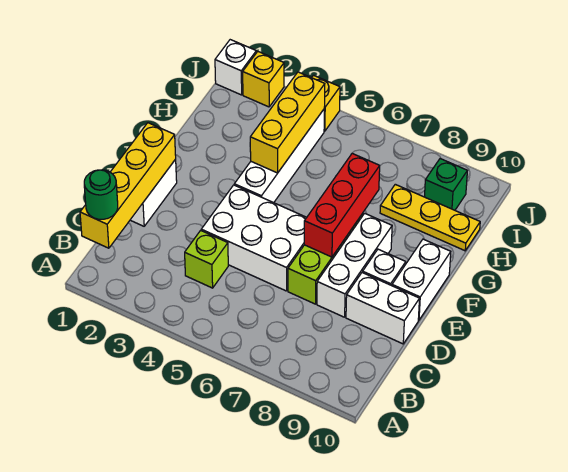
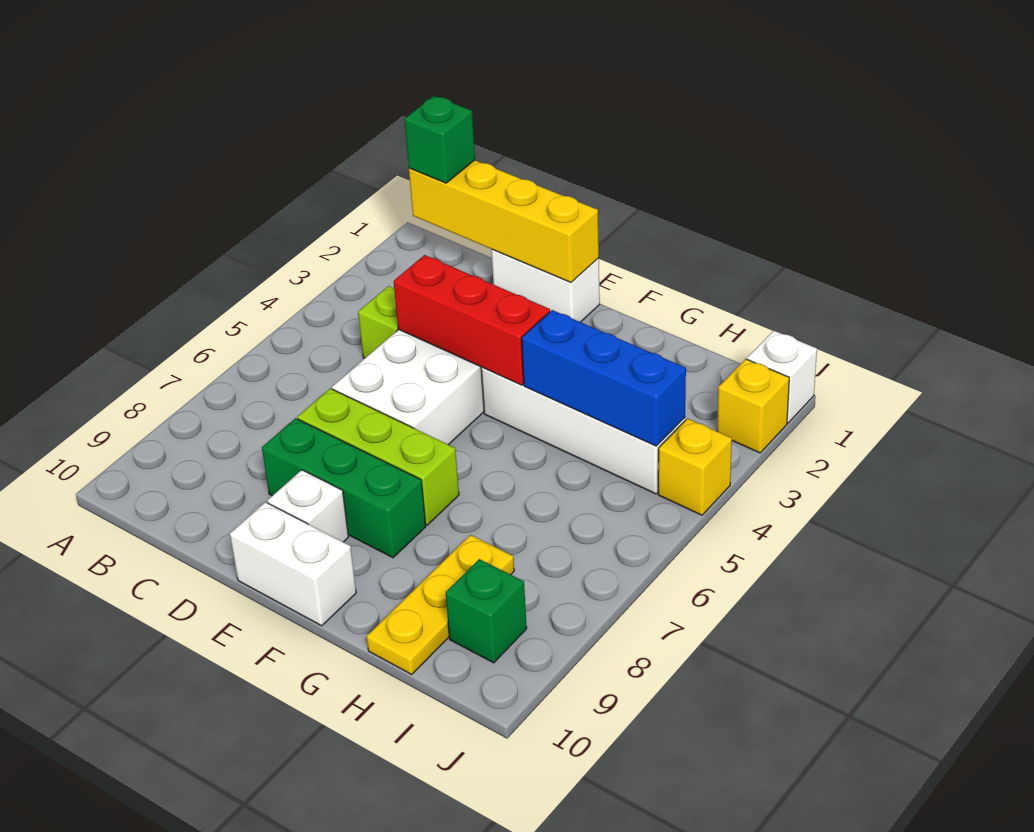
green 1x1 round brick [84,170,118,219] -> green 1x1 brick [404,96,475,183]
white 1x3 brick [317,213,392,317] -> green 1x3 brick [262,418,426,558]
white 1x2 brick [346,272,420,344] -> none
red 1x3 brick [304,154,380,257] -> red 1x3 brick moved to [394,255,550,385]
yellow 1x3 brick [250,72,325,173] -> blue 1x3 brick [522,310,686,446]

